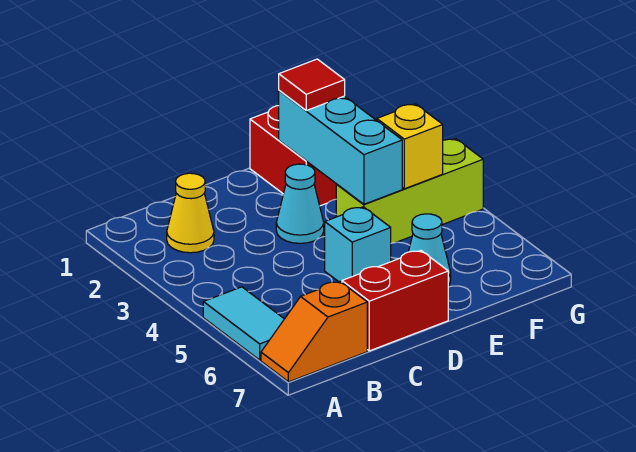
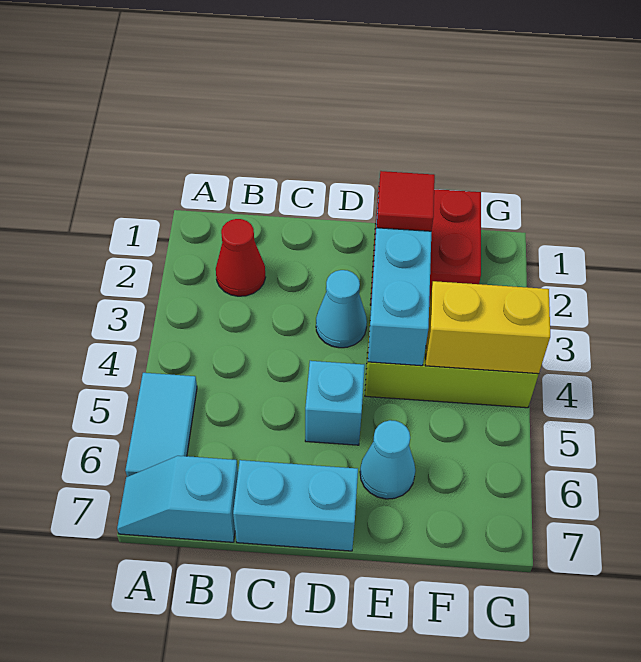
orange 1x2 slope [261,281,367,382] -> cyan 1x2 slope [117,456,238,542]
yellow 1x1 cone [167,173,214,253] -> red 1x1 cone [216,219,266,296]
red 1x2 brick [342,250,448,351] -> cyan 1x2 brick [233,460,358,551]
yellow 1x1 brick [377,104,443,189] -> yellow 1x2 brick [425,281,550,374]

